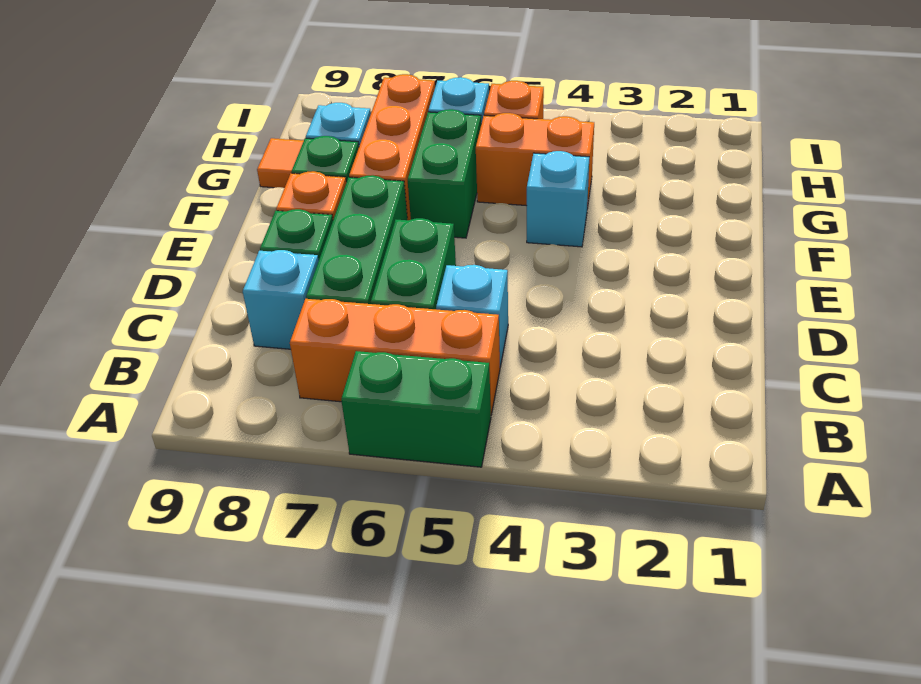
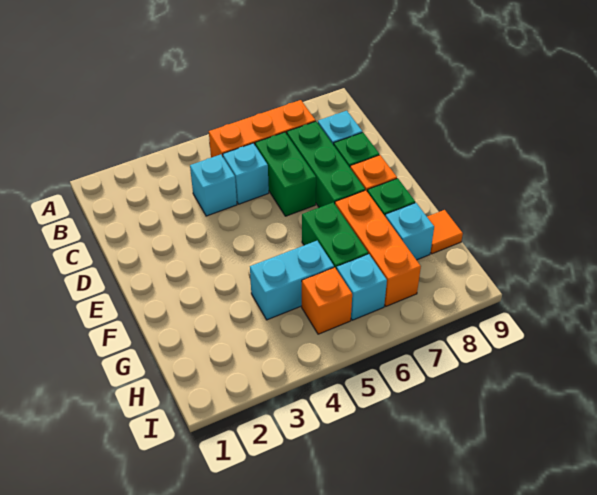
green 1x2 brick [341,351,491,467] -> none
cyan 1x1 brick [527,151,589,247] -> cyan 1x1 brick moved to [190,155,237,216]
orange 1x2 brick [476,113,594,208] -> cyan 1x2 brick [250,241,334,320]

